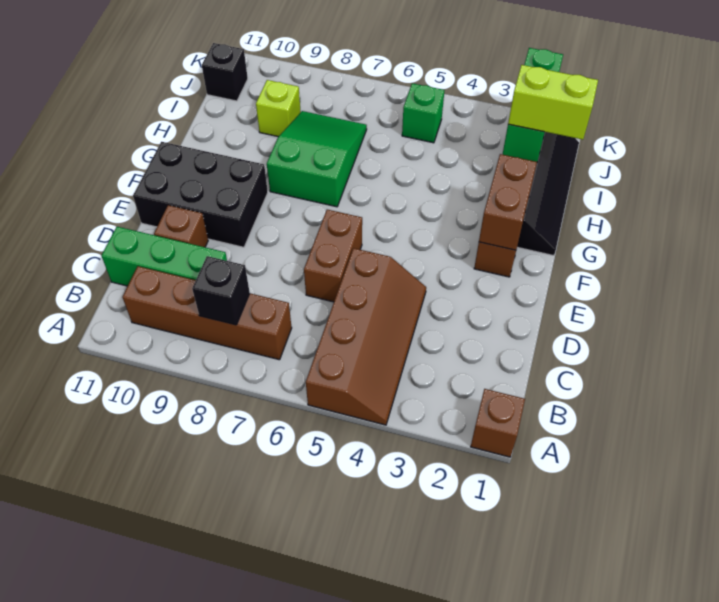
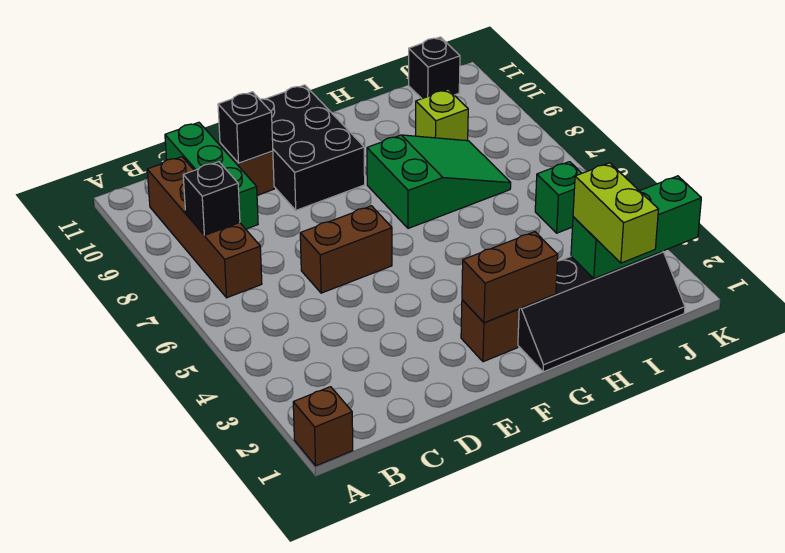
brown 2x4 slope [306,248,426,425] -> none
none -> black 1x1 brick [218,92,273,163]

